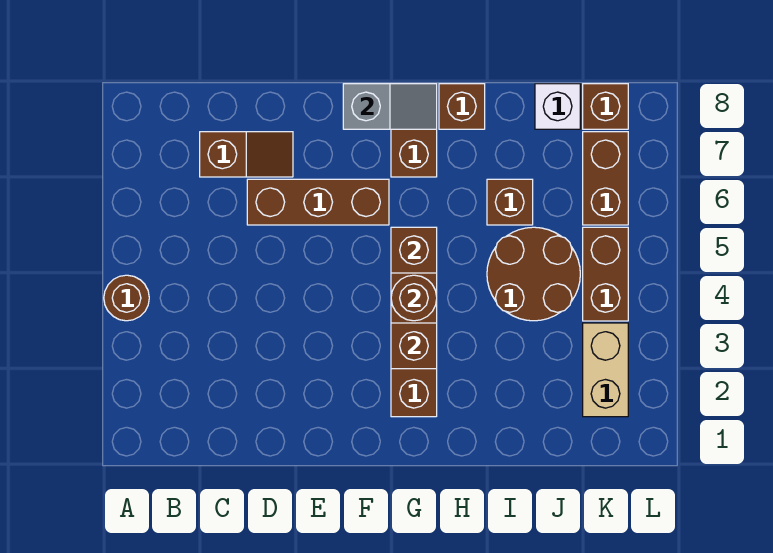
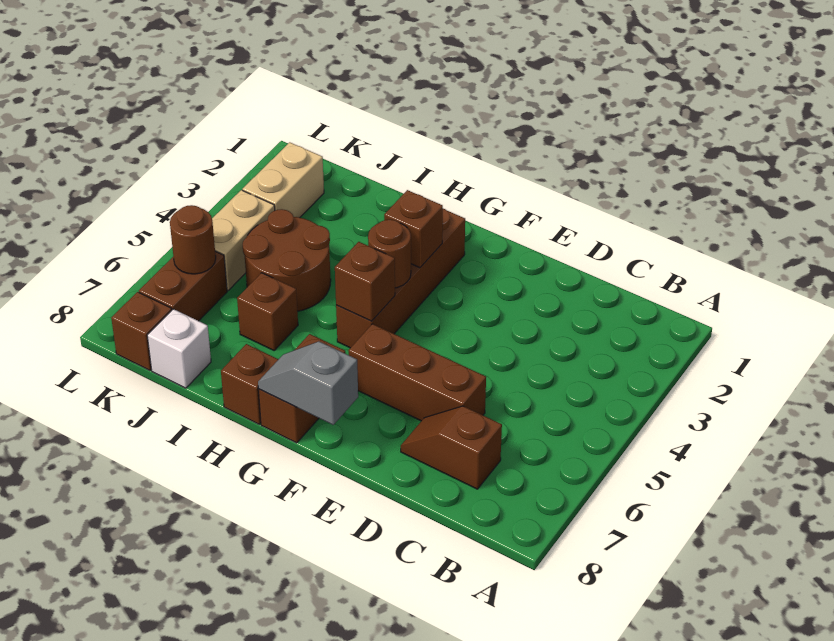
brown 1x1 round brick [104,275,149,321] -> brown 1x1 round brick moved to [170,205,216,274]
brown 1x2 brick [583,227,628,321] -> tan 1x2 brick [212,190,275,290]

